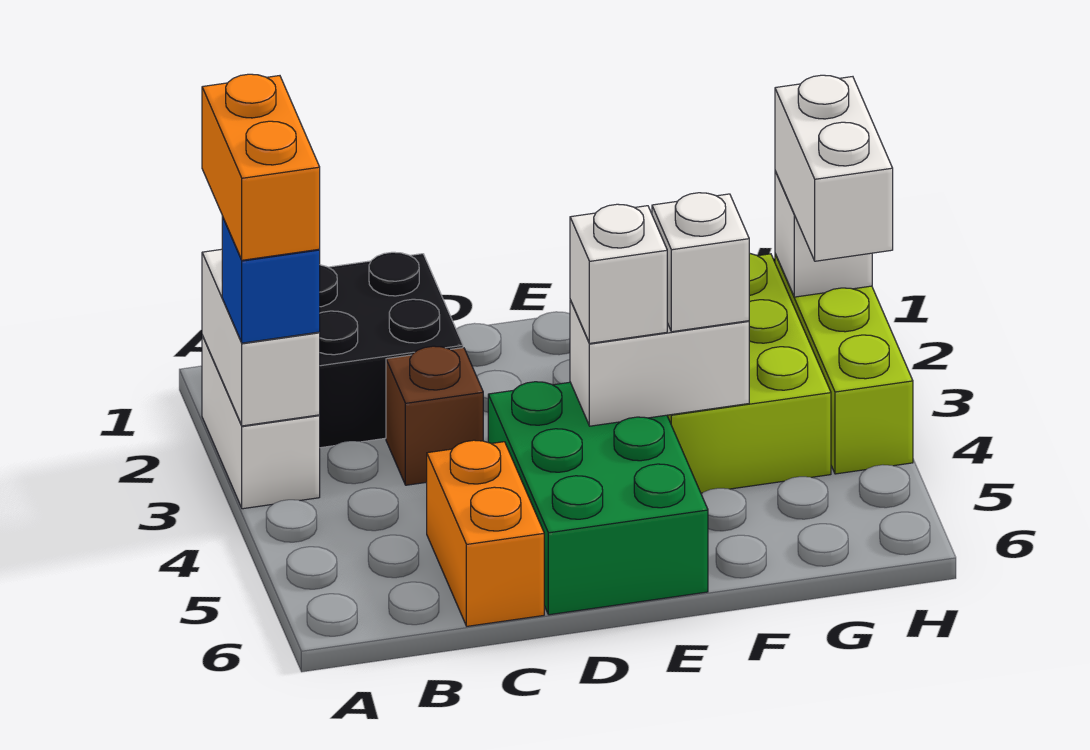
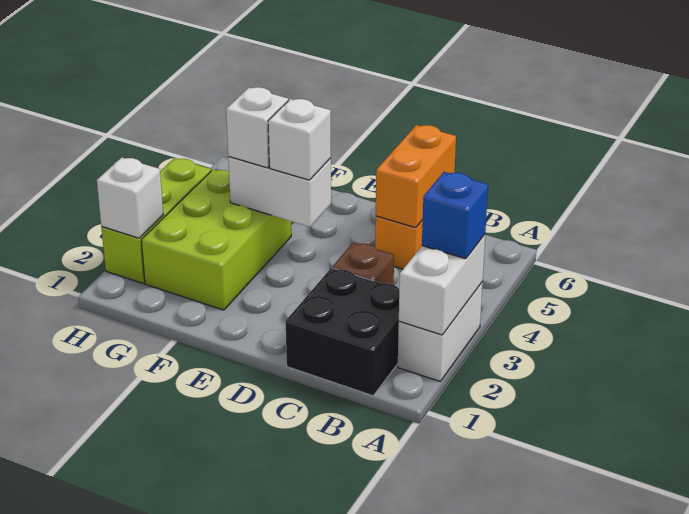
orange 1x2 brick [202,74,320,260] -> orange 1x2 brick moved to [376,125,456,228]
green 2x3 brick [488,382,708,615] -> none
white 1x2 brick [775,75,893,261] -> none

